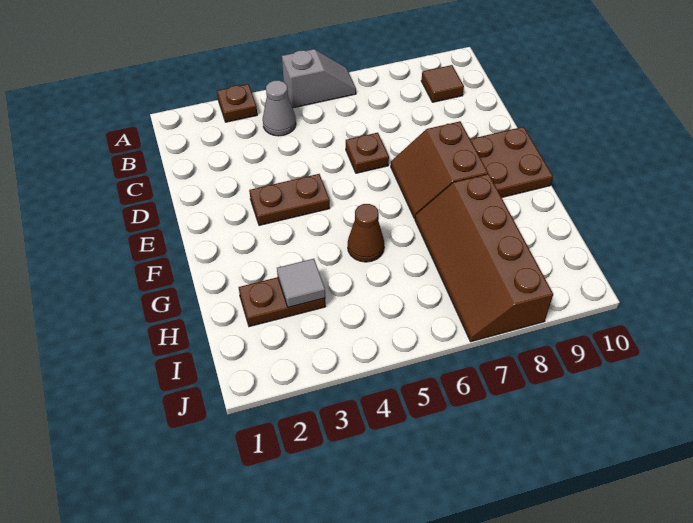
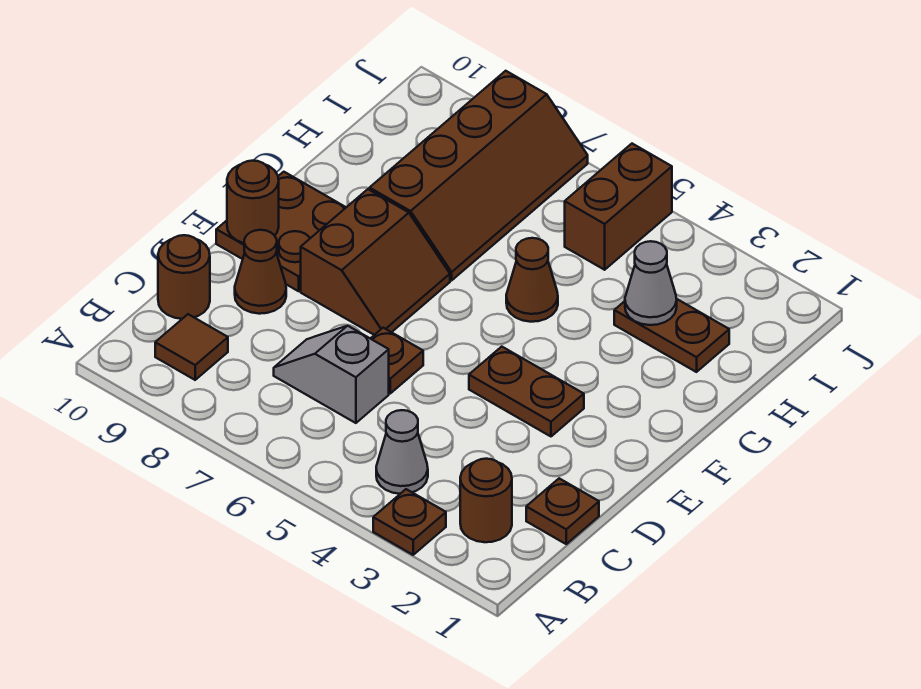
grey 1x2 slope [282,49,356,108] -> grey 1x2 slope moved to [274,326,389,423]
none -> brown 1x1 round brick [460,459,512,542]
none -> brown 1x1 plate [526,478,599,544]
none -> brown 1x1 round brick [158,235,210,319]
none -> brown 1x1 cone [235,230,286,314]
none -> brown 1x1 round brick [227,161,279,243]
grey 1x1 tile [277,259,325,307] -> grey 1x1 cone [625,241,677,325]
none -> brown 1x2 brick [565,144,672,270]

